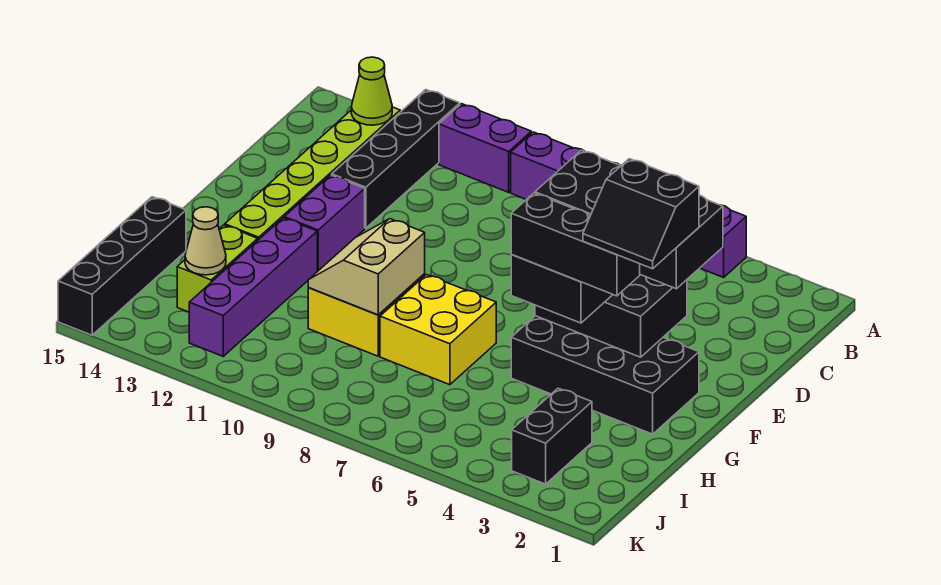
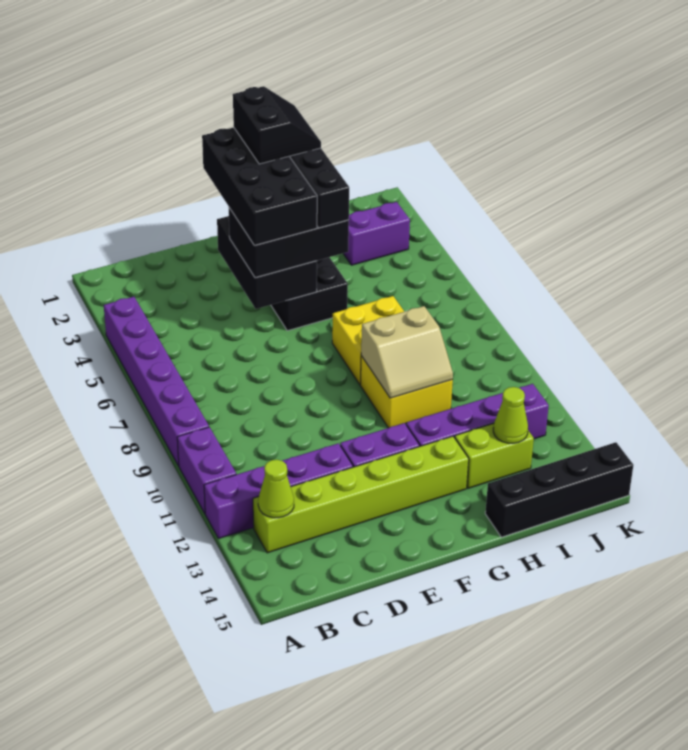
black 1x4 brick [332,90,460,228] -> purple 1x4 brick [204,443,353,538]
black 1x2 brick [512,388,592,484] -> purple 1x2 brick [343,202,410,265]
tan 1x1 cone [185,207,226,275] -> lime 1x1 cone [493,387,528,443]

